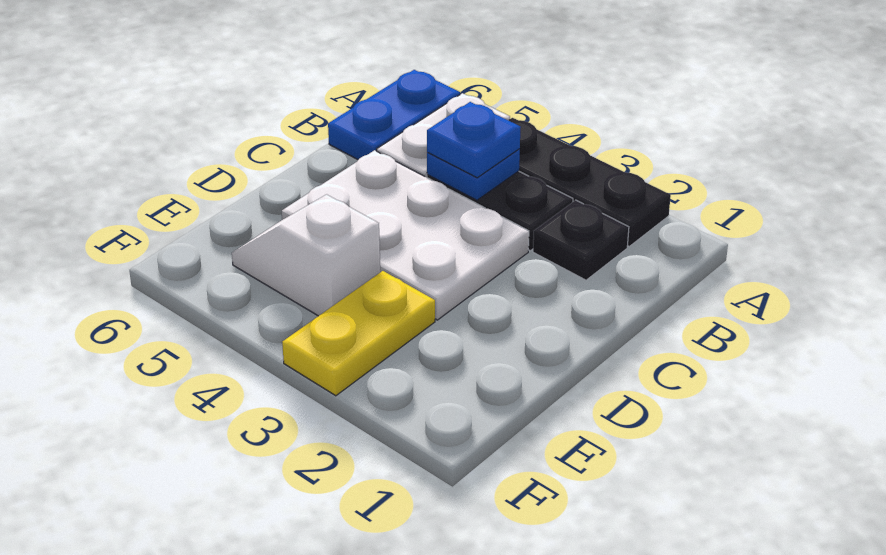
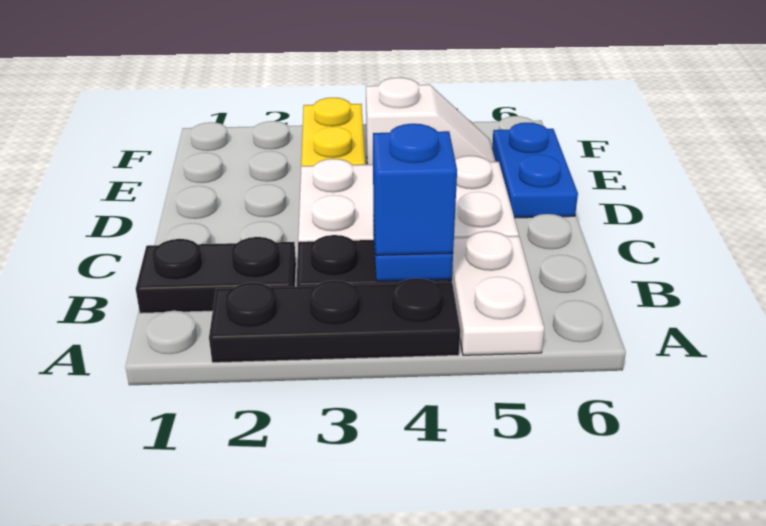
blue 1x2 plate [328,70,460,159] -> blue 1x2 plate moved to [492,123,578,218]
black 1x1 plate [533,200,629,280] -> black 1x2 plate [136,237,296,313]
blue 1x1 plate [427,102,521,178] -> blue 1x1 brick [373,124,457,255]

